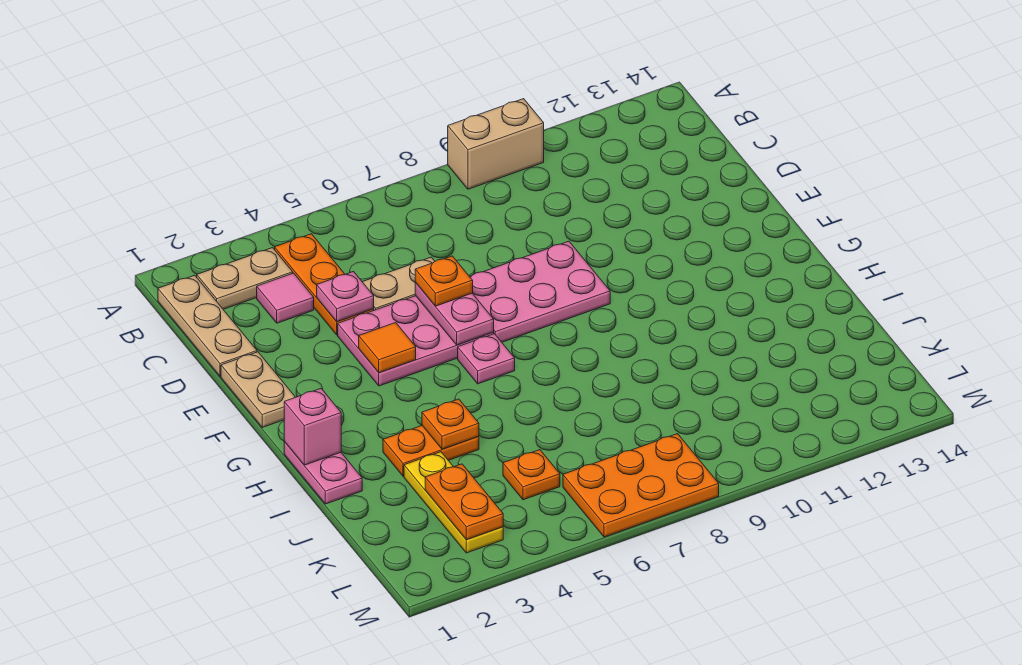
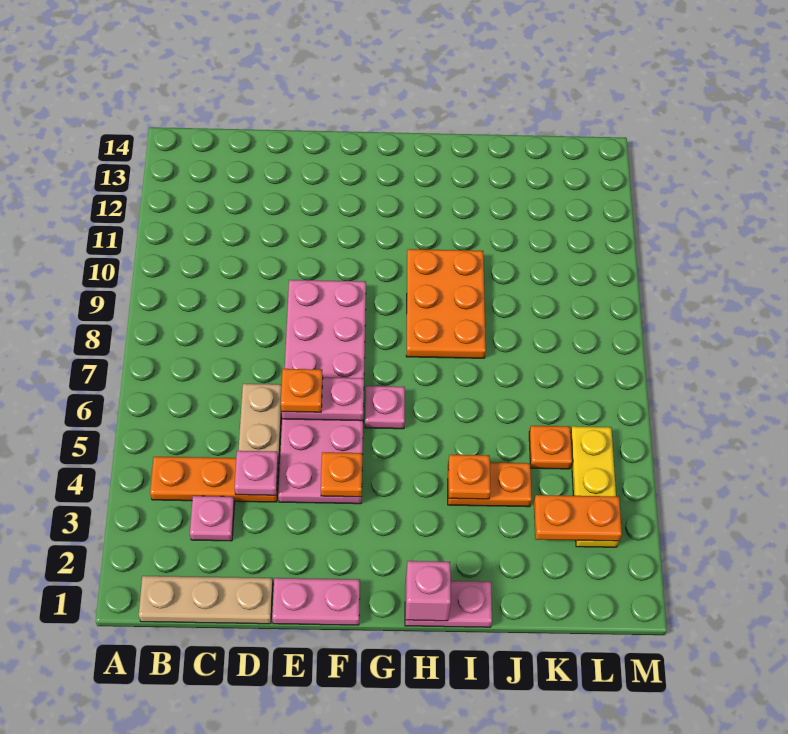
tan 1x2 brick [448,99,544,189] -> none
tan 1x2 plate [197,248,293,309] -> none
pink 1x1 tile [257,273,314,323] -> pink 1x1 plate [190,496,235,541]
tan 1x2 plate [221,352,295,427] -> pink 1x2 plate [272,578,360,625]
orange 1x1 tile [359,323,416,373] -> orange 1x1 plate [321,452,362,497]
orange 1x2 plate [383,426,479,476] -> orange 1x2 plate turned to [448,463,532,507]
yellow 1x3 plate [404,452,503,553] -> yellow 1x3 plate turned to [570,426,619,547]
orange 2x3 plate [563,434,719,537] -> orange 2x3 plate moved to [406,249,486,358]

